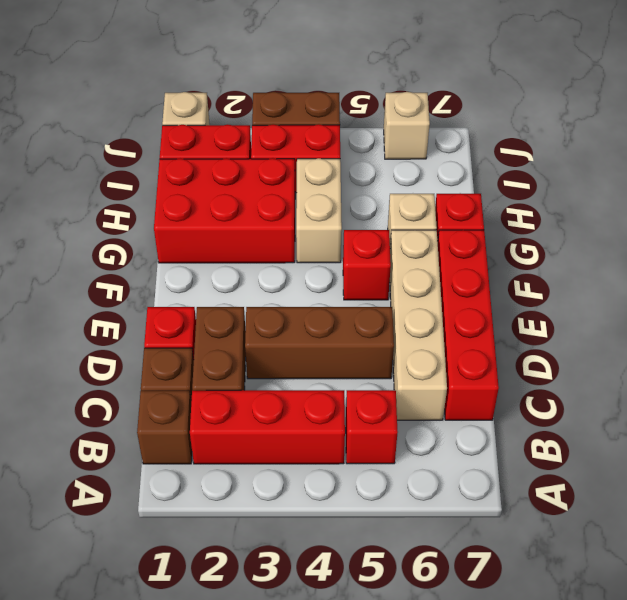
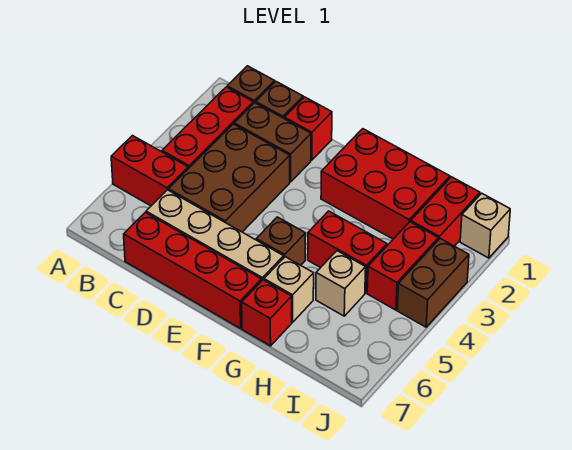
red 1x1 brick [346,390,398,464] -> red 1x2 brick [111,136,188,206]
brown 1x3 brick [245,307,394,379] -> brown 2x3 brick [169,124,290,232]
red 1x1 brick [343,230,391,300] -> brown 1x1 brick [256,217,306,265]
red 2x3 brick [154,158,295,263] -> red 2x3 brick turned to [321,129,450,239]
tan 1x2 brick [296,158,342,263] -> red 1x2 brick [308,211,387,293]
tan 1x1 brick [384,92,430,159] -> tan 1x1 brick moved to [316,251,366,316]

